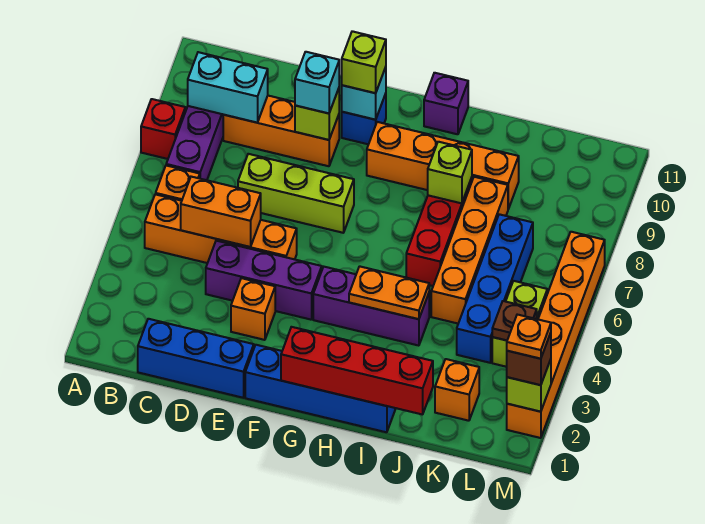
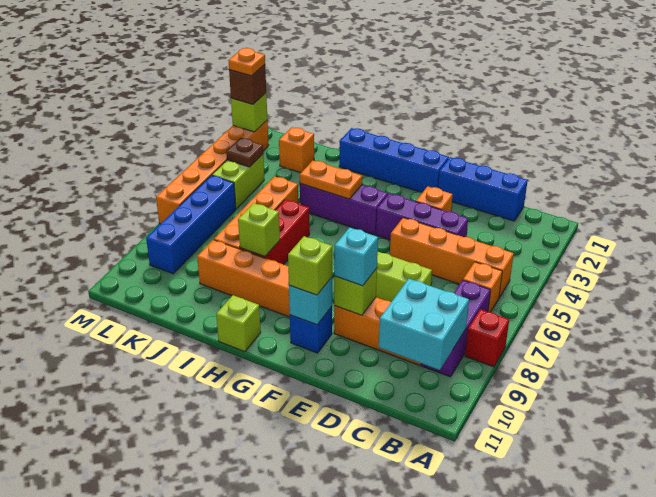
cyan 1x2 brick [188,52,268,123] -> cyan 2x2 brick [379,279,469,370]
orange 1x2 brick [181,177,261,247] -> none
red 1x4 brick [281,327,433,415] -> none
purple 1x1 brick [424,73,468,134] -> lime 1x1 brick [216,295,261,352]
blue 1x4 brick [457,214,533,363] -> blue 1x4 brick moved to [146,175,236,274]

